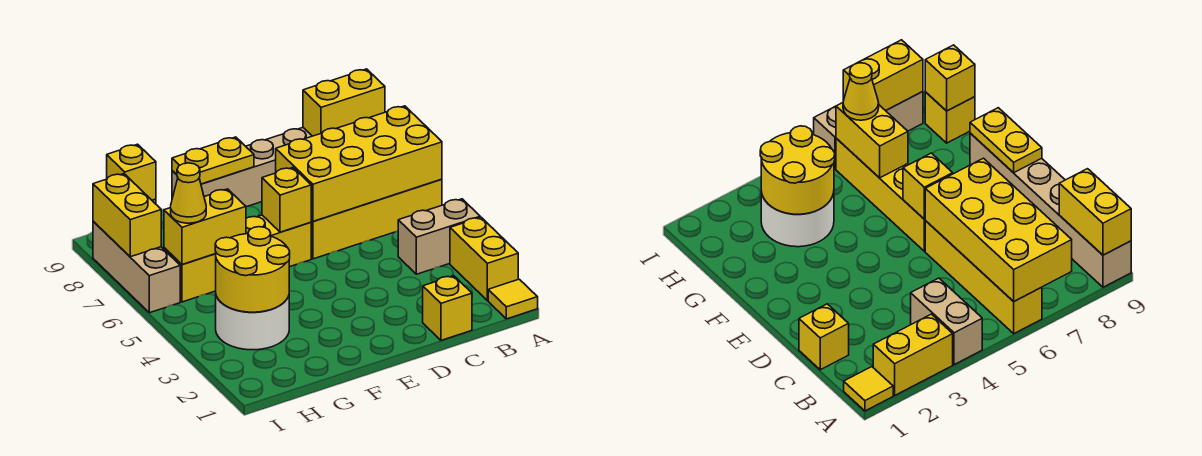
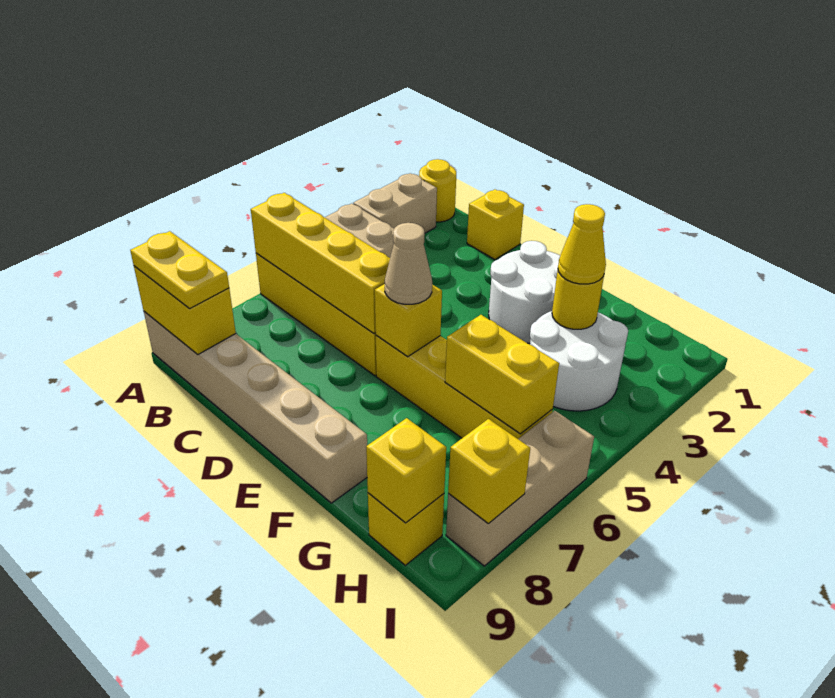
yellow 1x1 tile [488,279,538,319] -> yellow 1x1 round brick [419,159,456,222]
yellow 1x2 brick [450,217,518,300] -> tan 1x2 brick [353,173,437,233]
yellow 2x4 brick [276,106,442,221] -> yellow 1x4 brick [251,193,390,333]
none -> white 2x2 round brick [489,241,560,343]
none -> tan 1x1 cone [385,223,432,304]
yellow 1x2 plate [172,137,254,184] -> yellow 1x2 plate moved to [130,231,229,308]
yellow 2x2 round brick [215,227,290,312] -> yellow 1x1 round brick [552,270,604,329]
yellow 1x1 cone [171,163,206,223] -> yellow 1x1 cone moved to [558,204,606,284]
yellow 1x2 brick [93,174,161,257] -> yellow 1x1 brick [448,419,530,523]

